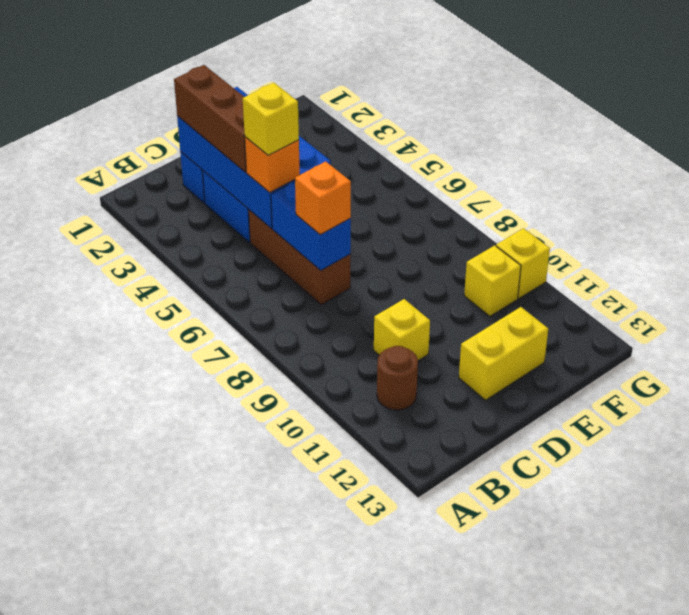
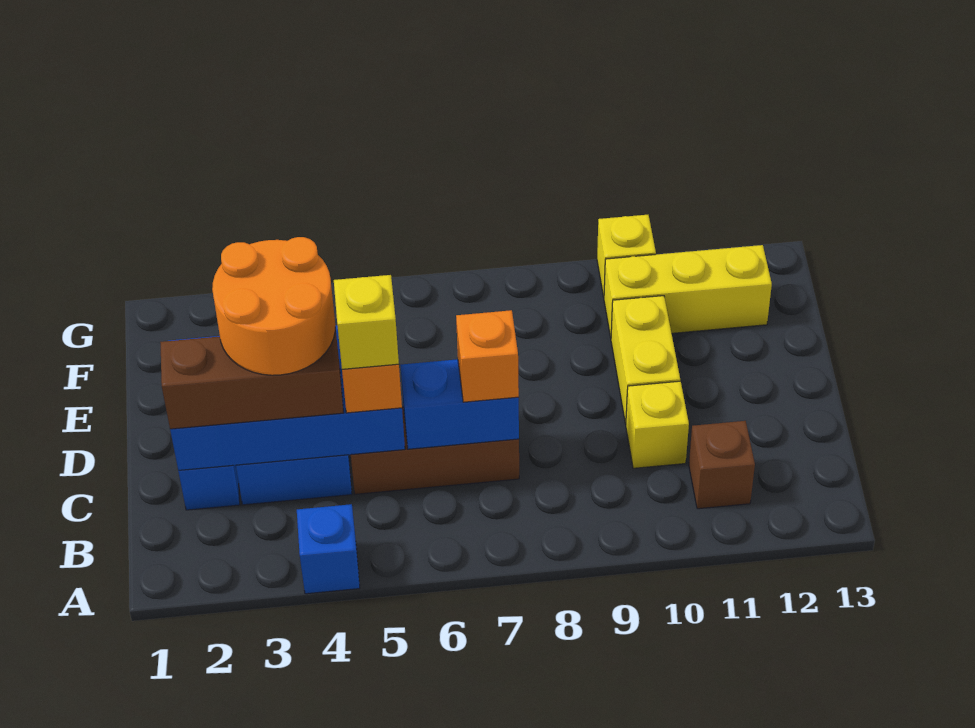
none -> blue 1x1 brick [297,504,360,594]
brown 1x1 round brick [377,346,418,410] -> brown 1x1 brick [689,421,755,509]
none -> orange 2x2 round brick [212,237,335,375]
yellow 1x2 brick [459,307,548,400] -> yellow 1x2 brick moved to [611,296,680,424]
yellow 1x1 brick [464,245,521,316] -> yellow 1x3 brick [604,245,772,337]

